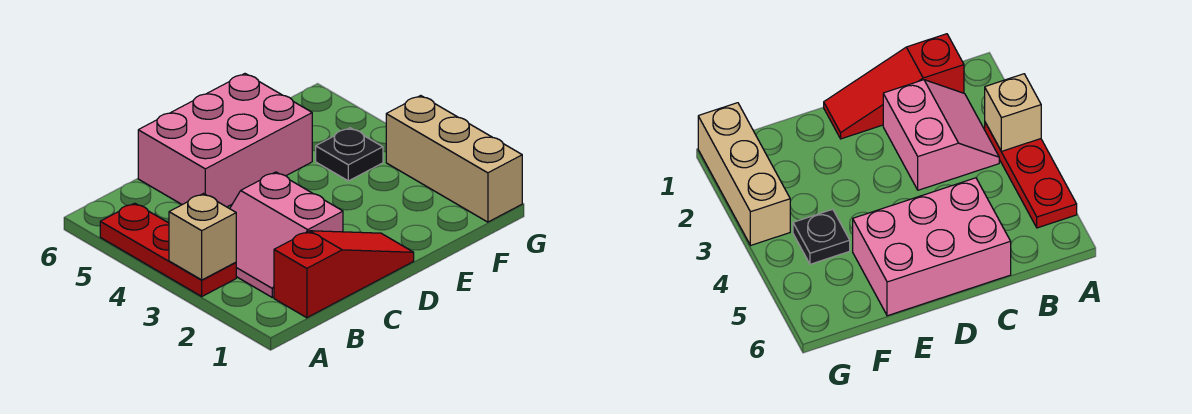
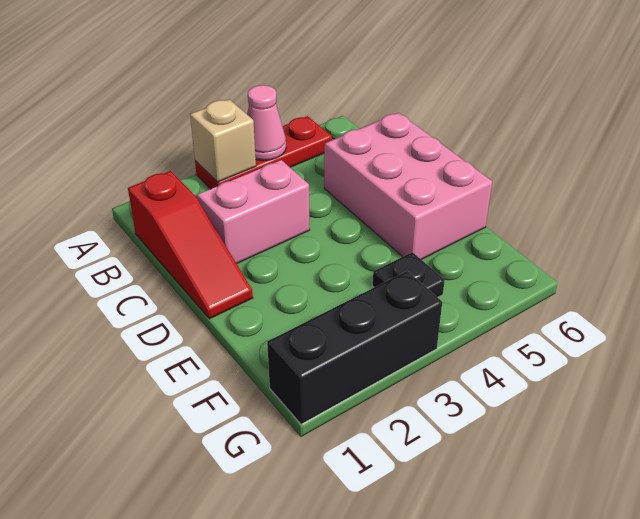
none -> pink 1x1 cone [247,85,286,161]
tan 1x3 brick [386,96,522,222] -> black 1x3 brick [267,271,442,424]

